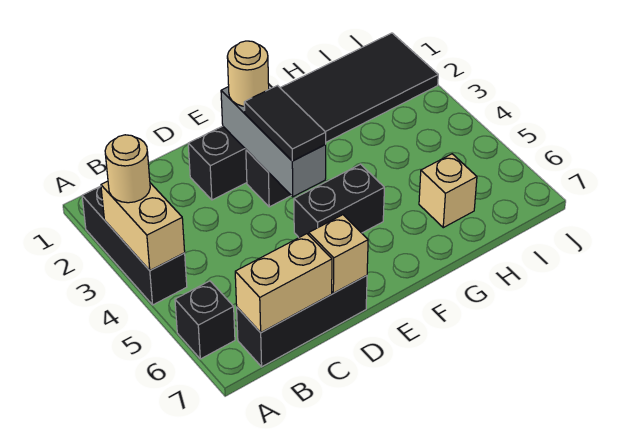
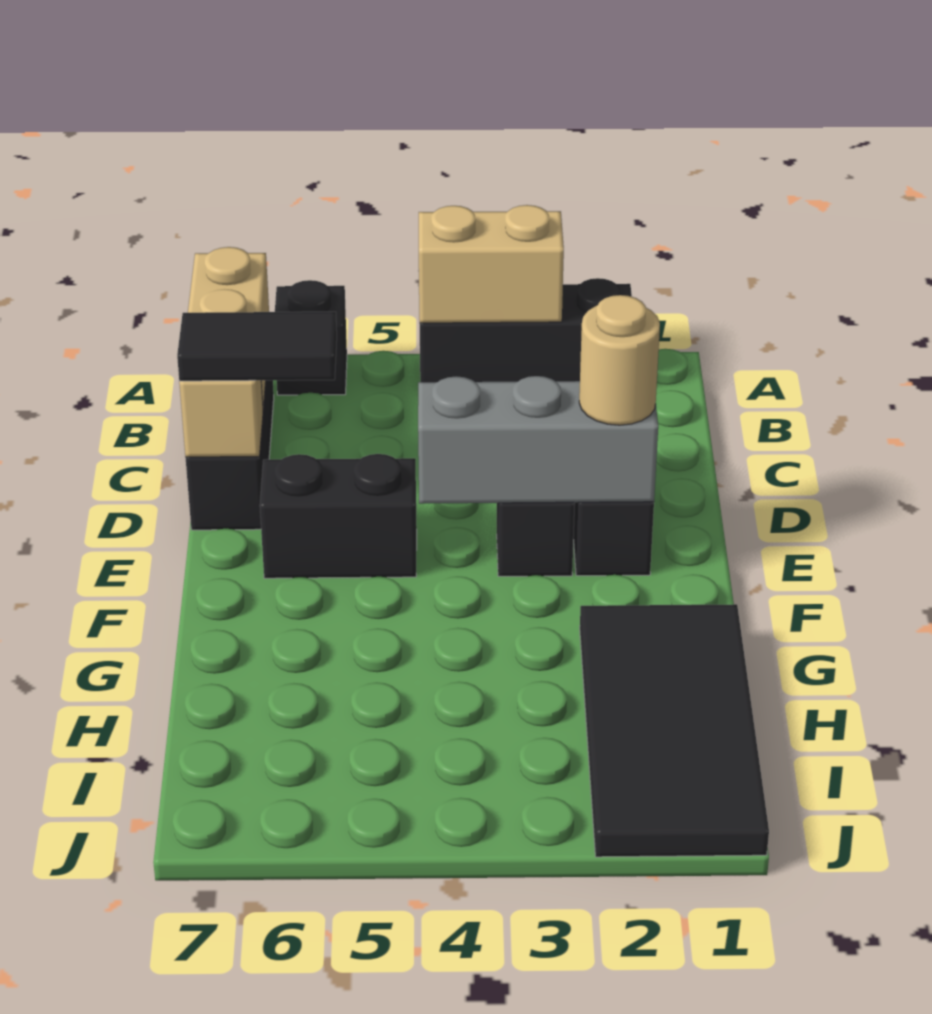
tan 1x1 round brick [105,135,150,203] -> none
black 1x2 tile [244,86,326,161] -> black 1x2 tile moved to [177,312,337,381]
black 1x2 brick [294,164,384,237] -> black 1x2 brick turned to [260,454,417,578]
tan 1x1 brick [419,154,477,228] -> none

